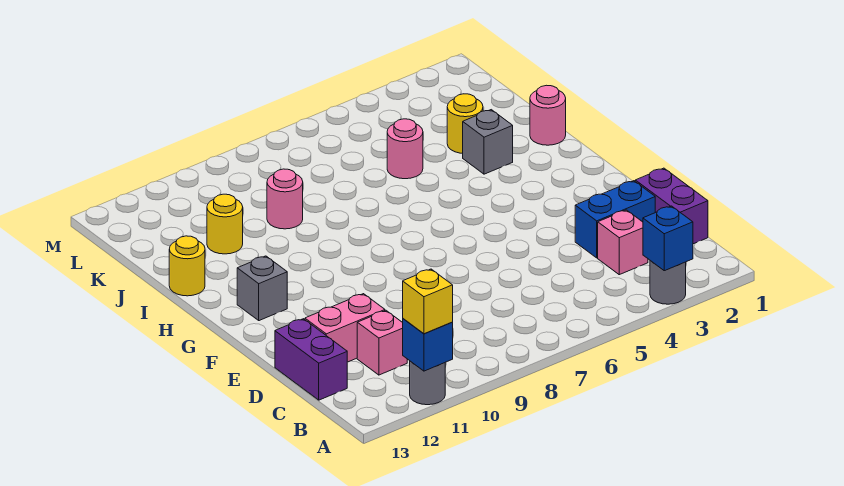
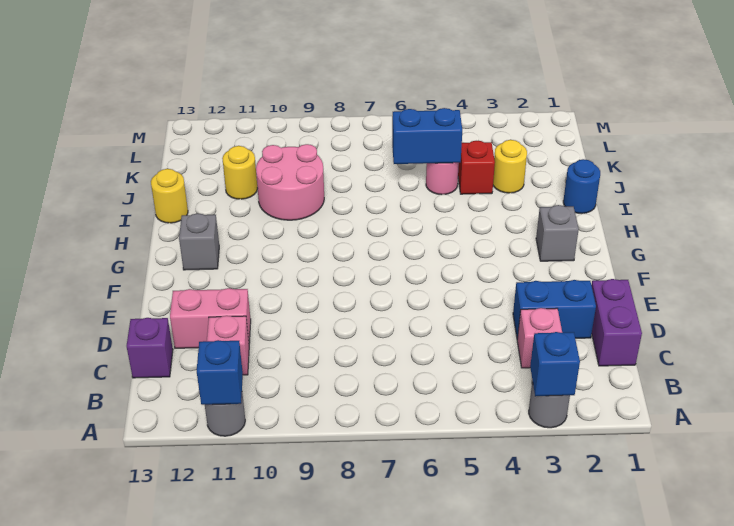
yellow 1x1 brick [403,269,453,334] -> none
purple 1x2 brick [275,319,347,400] -> purple 1x1 brick [127,318,173,378]
pink 1x1 round brick [530,85,566,145] -> blue 1x1 round brick [563,159,600,213]
grey 1x1 brick [463,110,513,174] -> grey 1x1 brick moved to [536,205,579,261]
none -> red 1x1 brick [458,141,495,194]
none -> blue 1x2 brick [392,108,462,164]
pink 1x1 round brick [267,169,303,229] -> pink 2x2 round brick [256,144,324,220]

